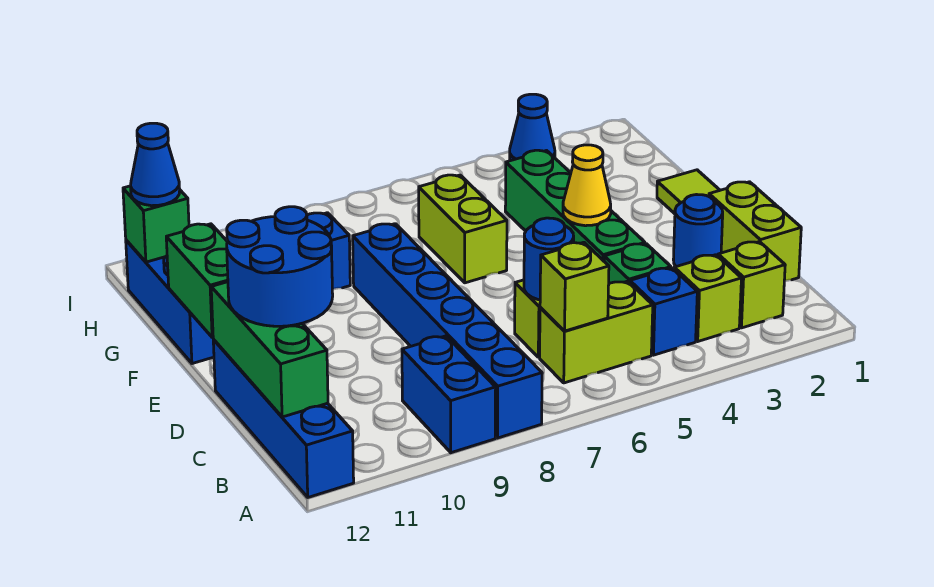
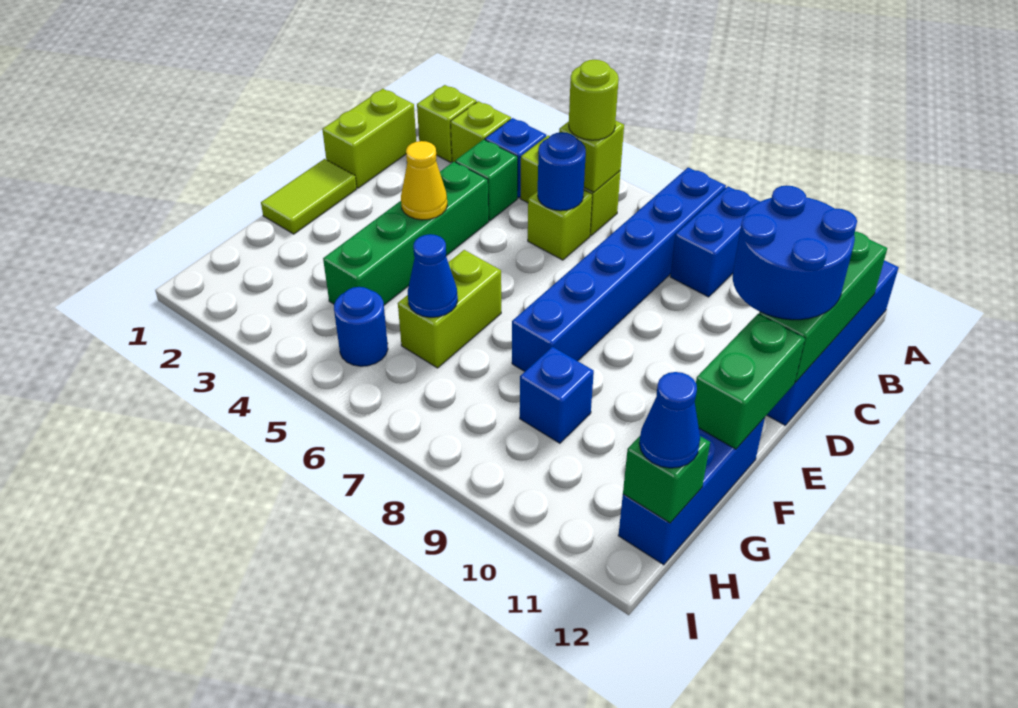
none -> lime 1x1 round brick [569,60,619,140]
blue 1x1 round brick [673,195,723,267] -> blue 1x1 round brick moved to [334,287,388,366]
blue 1x1 cone [510,94,555,161] -> blue 1x1 cone moved to [408,234,458,317]

